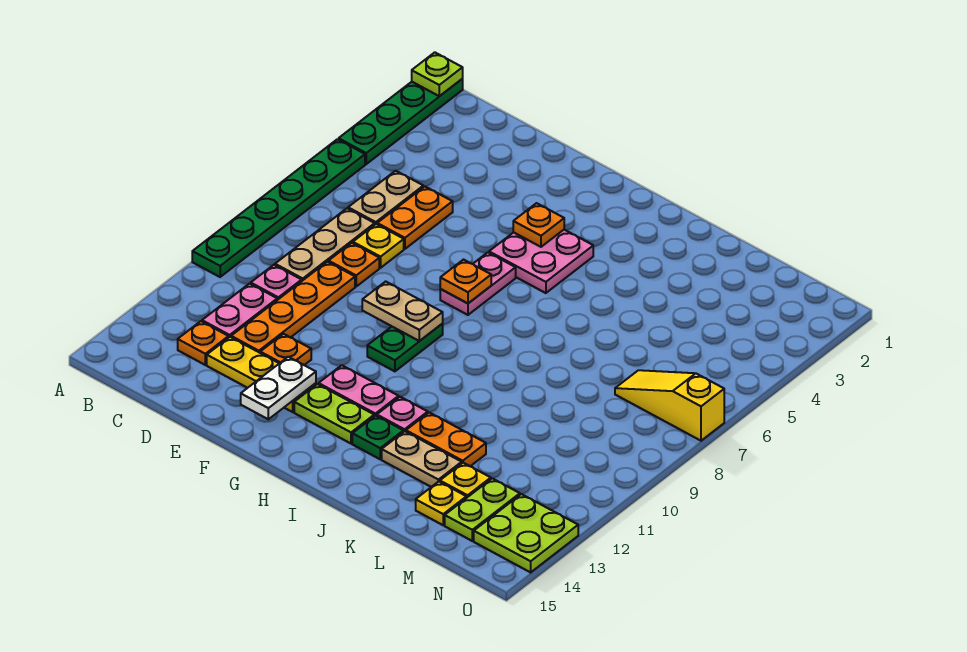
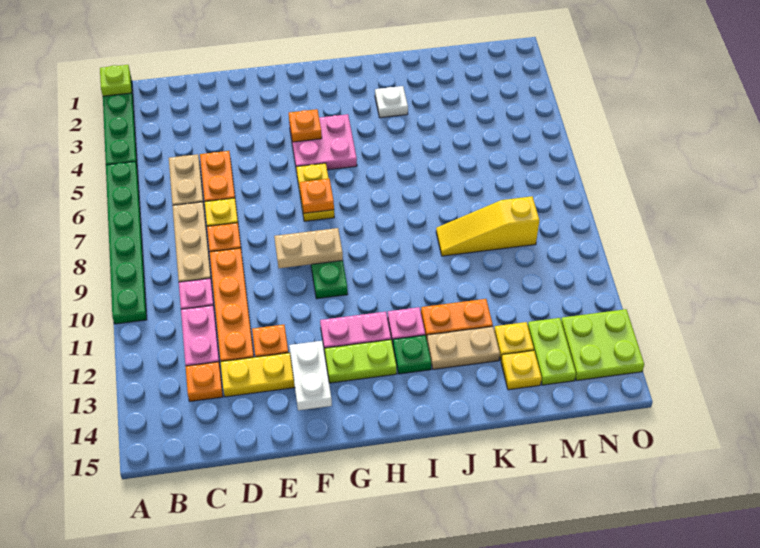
pink 1x2 plate [440,252,516,315] -> yellow 1x2 plate [296,163,334,221]
none -> white 1x1 plate [375,86,408,118]
yellow 1x3 slope [615,370,724,441] -> yellow 1x3 slope moved to [436,196,539,256]

